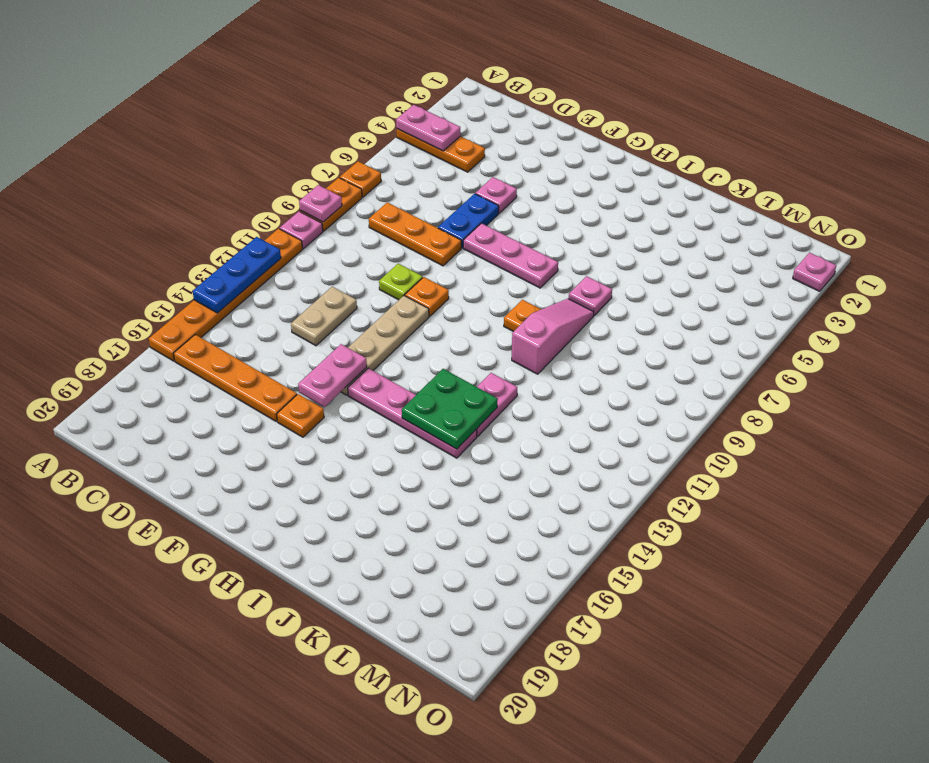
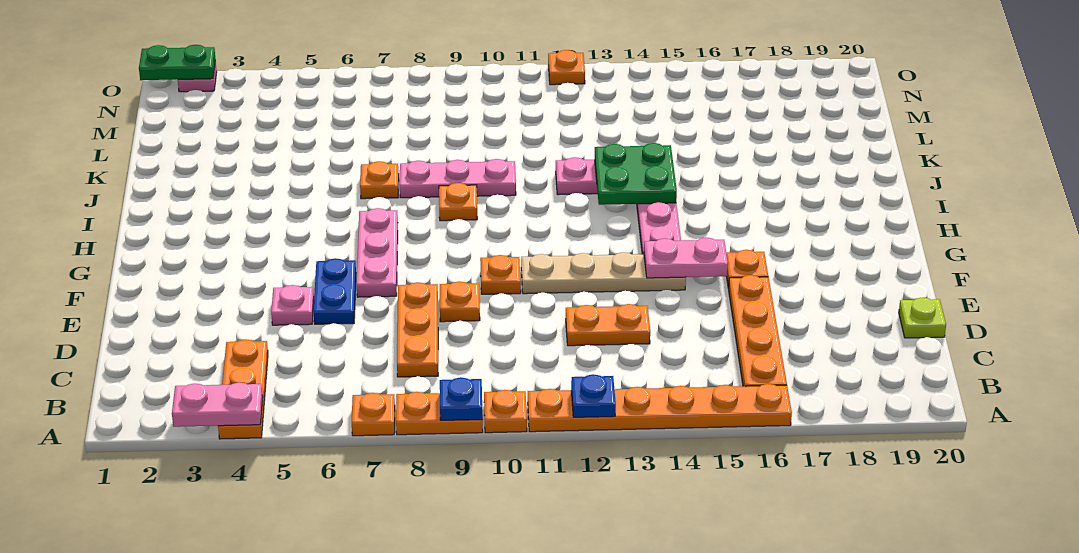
pink 1x2 plate [396,105,461,151] -> pink 1x2 plate turned to [172,382,263,427]
pink 1x1 plate [299,185,342,222] -> blue 1x1 plate [440,377,483,420]
pink 1x1 plate [280,211,323,249] -> orange 1x1 plate [484,390,527,433]
blue 1x3 plate [193,237,281,313] -> blue 1x1 plate [571,374,616,417]
tan 1x2 plate [291,287,357,346] -> orange 1x2 plate [566,304,650,346]
blue 1x2 plate [438,194,499,248] -> blue 1x2 plate turned to [313,258,356,324]
none -> orange 1x1 plate [440,281,480,322]
lime 1x1 plate [379,263,423,300] -> lime 1x1 plate moved to [899,298,946,338]
pink 1x1 plate [569,276,612,316] -> orange 1x1 plate [360,161,399,199]
pink 1x3 slope [512,299,594,374] -> pink 1x3 plate [400,159,516,198]
none -> green 1x2 plate [139,45,215,80]
none -> orange 1x1 plate [548,50,585,85]

